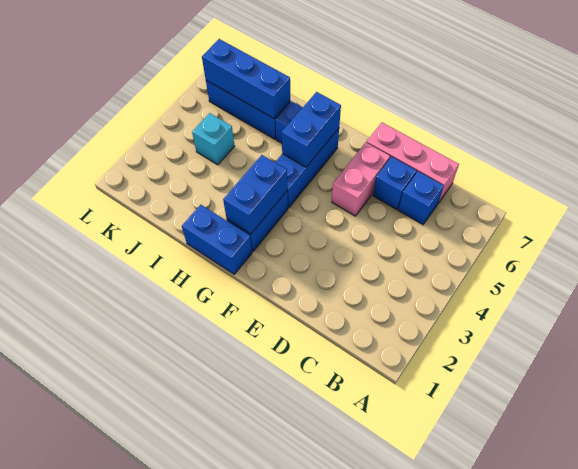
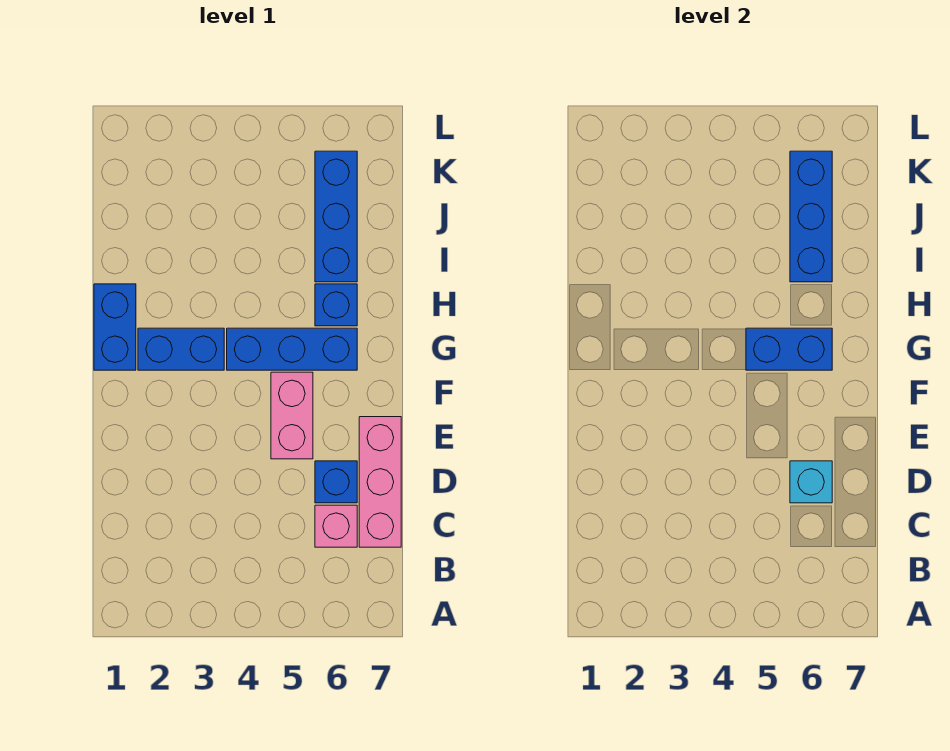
blue 1x1 brick [398,171,444,225] -> pink 1x1 brick [315,505,357,547]
pink 1x2 brick [332,143,390,216] -> pink 1x2 brick turned to [271,372,313,459]
blue 1x2 brick [223,155,287,234] -> none
cyan 1x1 brick [192,113,234,165] -> cyan 1x1 brick moved to [790,461,832,503]

